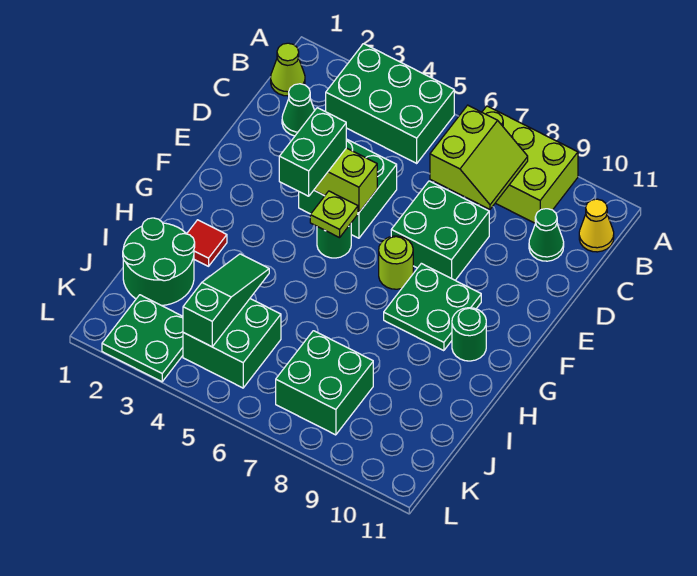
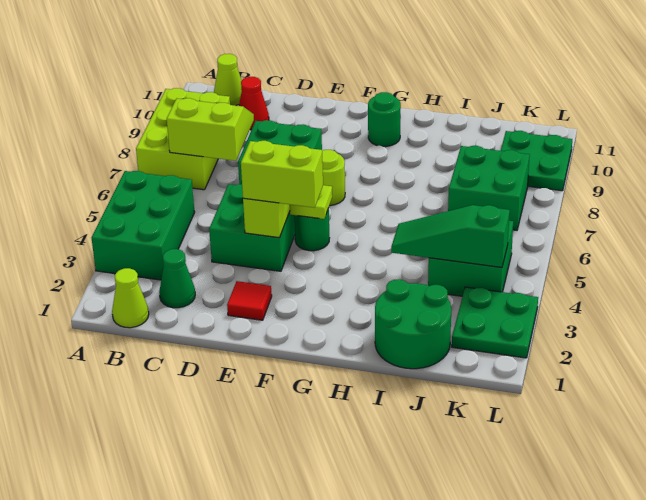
yellow 1x1 cone [579,199,614,252] -> lime 1x1 cone [214,54,242,106]
green 1x1 cone [529,209,564,261] -> red 1x1 cone [239,77,269,130]
green 1x2 brick [279,108,346,196] -> lime 1x2 brick [241,141,323,208]
green 2x2 plate [384,263,481,351] -> green 2x2 plate moved to [501,131,572,191]
red 1x1 tile [187,220,227,266] -> red 1x1 tile moved to [227,281,272,320]

